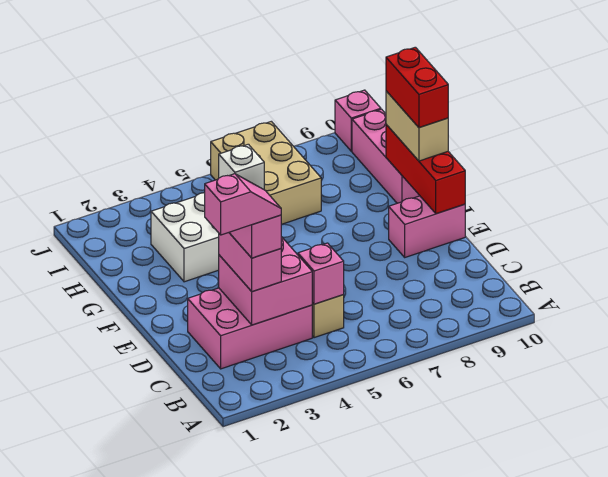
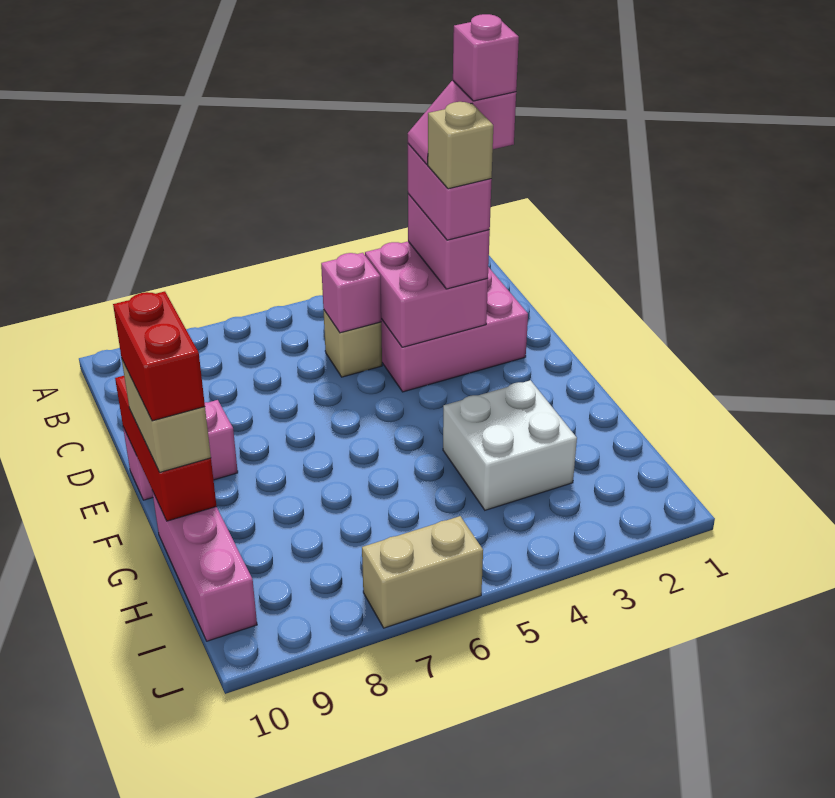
white 1x1 brick [219,144,264,189] -> tan 1x1 brick [428,102,493,189]
tan 2x3 brick [211,121,321,224] -> tan 1x2 brick [362,516,483,628]
pink 1x1 brick [335,90,381,151] -> pink 1x1 brick moved to [453,14,519,101]

